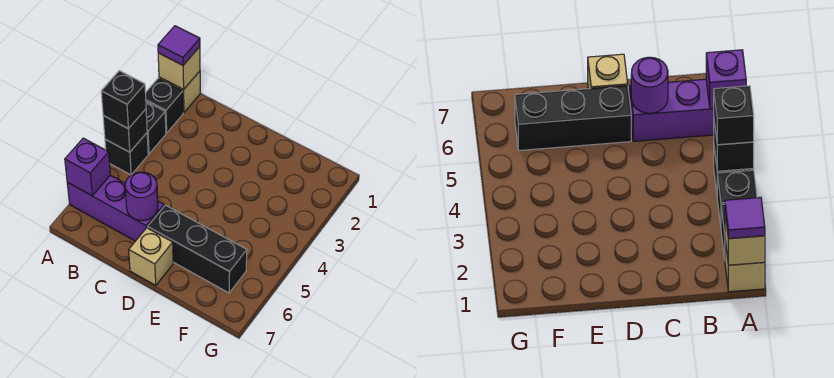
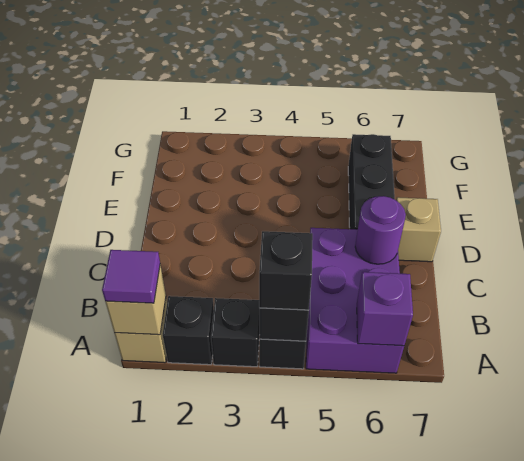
purple 1x3 brick [67,175,164,241] -> purple 2x3 brick [306,228,404,373]

